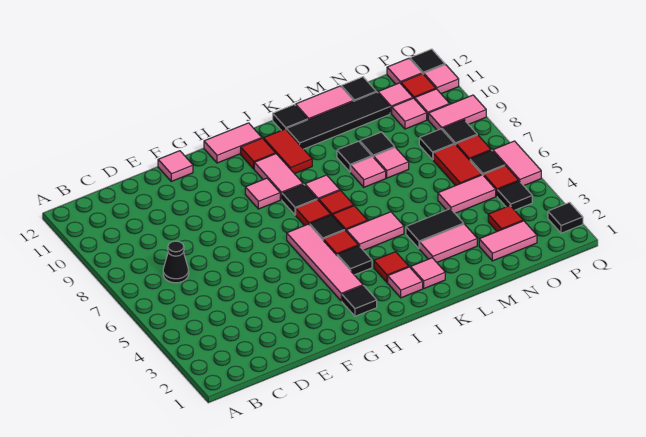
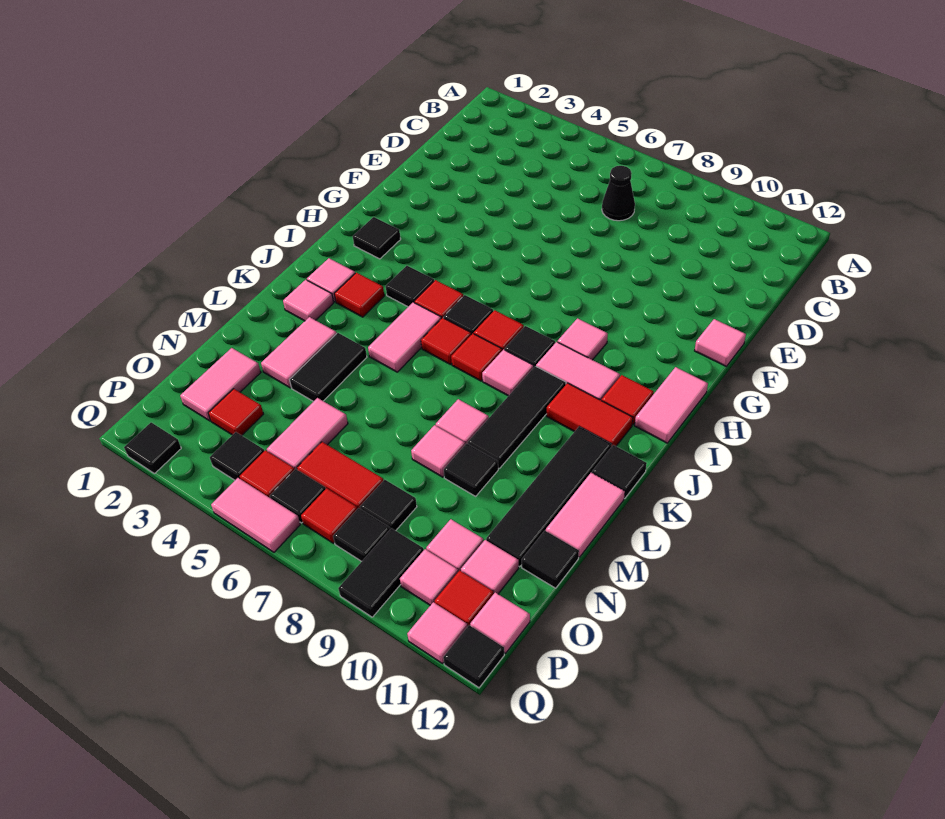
pink 1x4 tile [287,224,363,301] -> none
black 1x1 tile [337,141,372,172] -> black 1x3 tile [468,366,566,468]
pink 1x2 tile [428,95,486,130] -> black 1x2 tile [338,528,424,617]

